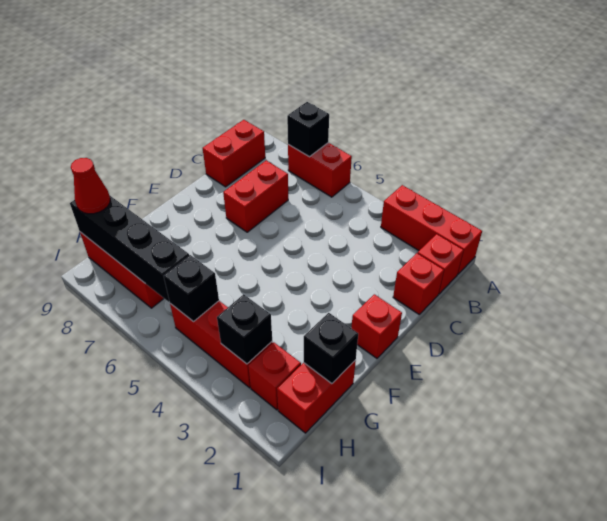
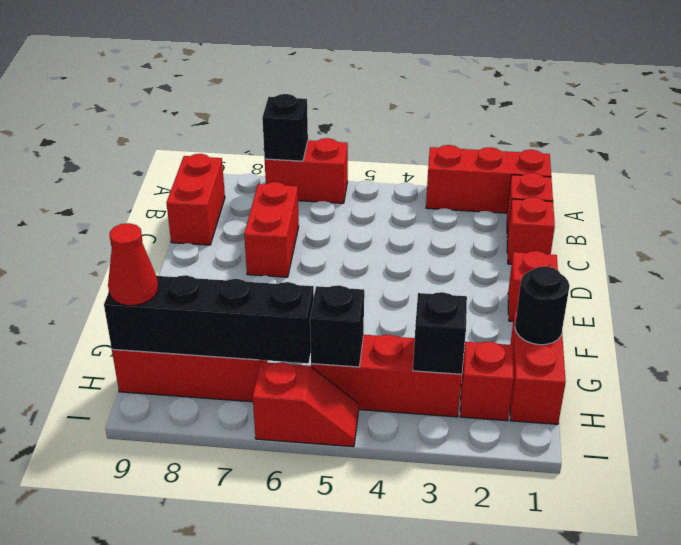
black 1x1 brick [304,313,358,384] -> black 1x1 round brick [515,266,570,345]
none -> red 1x2 slope [253,362,359,447]

